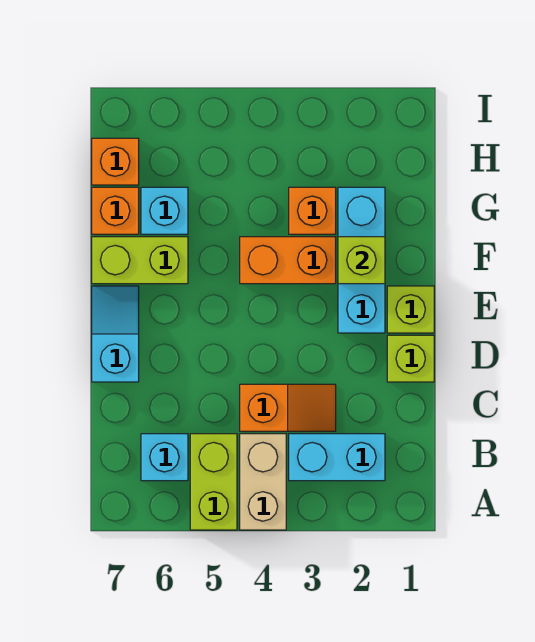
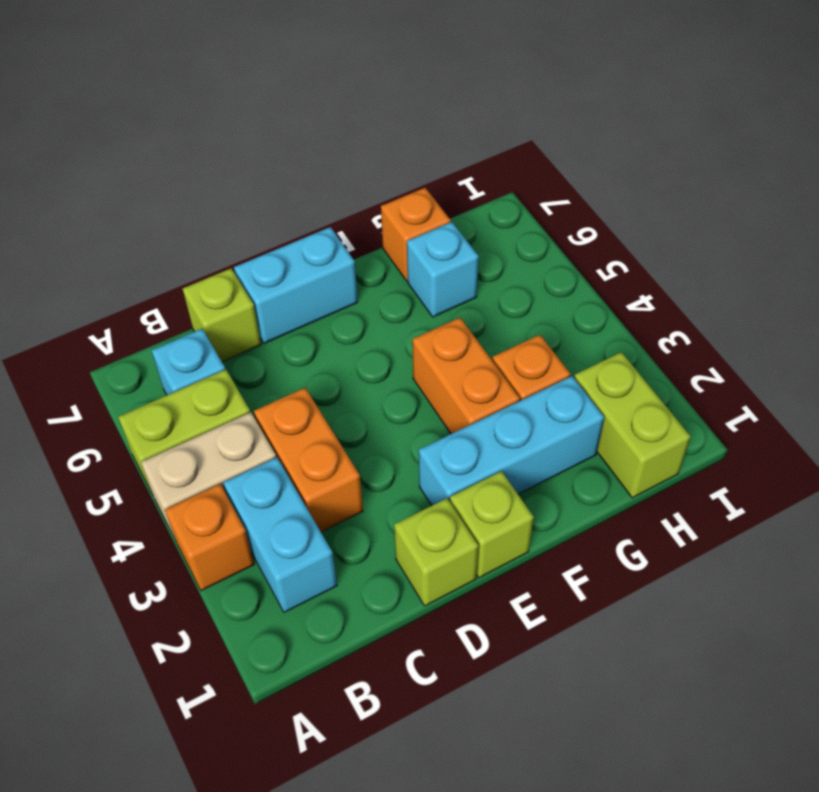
orange 1x2 slope [240,384,336,431] -> orange 1x2 brick [254,388,363,532]
cyan 1x2 slope [92,286,139,382] -> cyan 1x2 brick [234,227,358,343]
lime 1x1 brick [338,237,385,284] -> lime 1x1 brick moved to [183,268,261,362]
lime 1x2 brick [92,237,188,284] -> lime 1x2 brick moved to [574,352,691,498]
orange 1x1 brick [92,138,139,185] -> orange 1x1 brick moved to [165,484,254,591]

